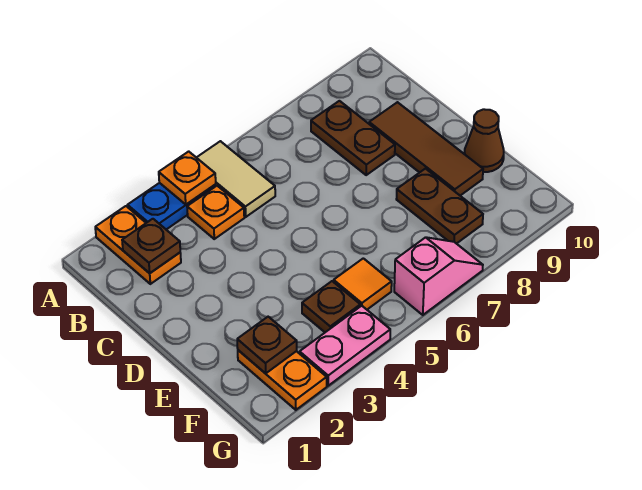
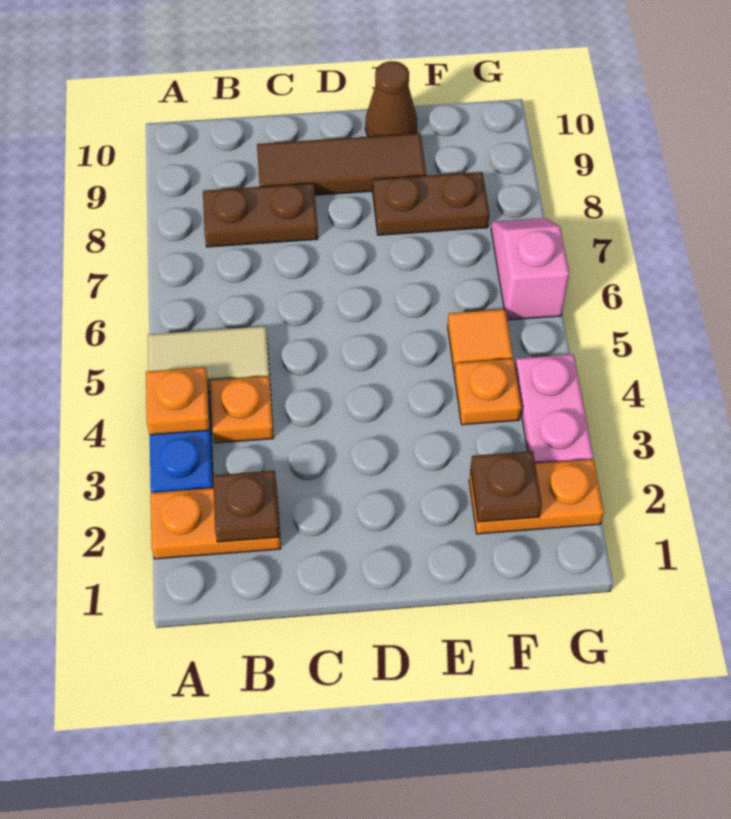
brown 1x1 plate [302,281,360,332] -> orange 1x1 plate [455,359,521,425]

